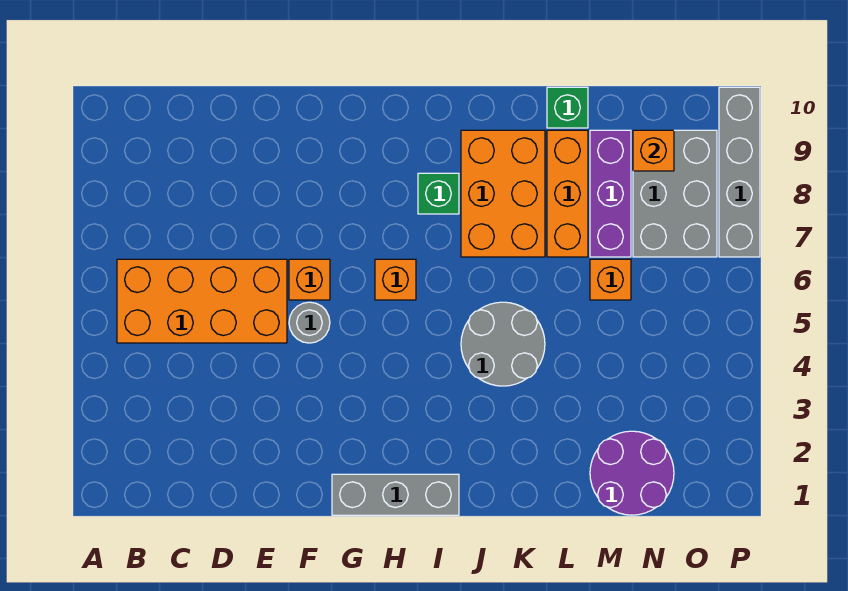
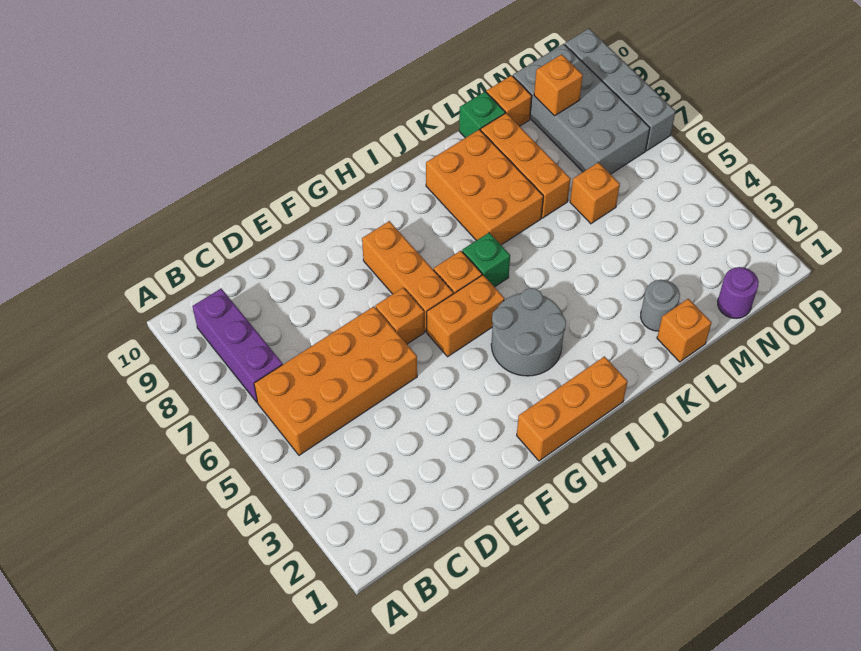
grey 1x1 round brick [289,302,330,343] -> grey 1x1 round brick moved to [641,280,680,331]
grey 1x3 brick [332,474,459,515] -> orange 1x3 brick [517,356,628,461]
none -> orange 1x2 brick [427,275,505,357]
none -> orange 1x3 brick [362,221,453,332]
green 1x1 brick [418,173,459,214] -> green 1x1 brick moved to [462,233,510,287]
grey 2x2 round brick [461,302,545,386] -> grey 2x2 round brick moved to [491,288,566,376]
none -> orange 1x1 brick [657,299,712,362]
purple 2x2 round brick [590,431,674,515] -> purple 1x1 round brick [718,267,759,319]
purple 1x3 brick [590,130,631,257] -> purple 1x3 brick moved to [192,288,283,402]
none -> orange 1x1 brick [486,75,532,126]
grey 2x3 brick [633,130,717,257] -> grey 2x4 brick [513,44,650,174]

